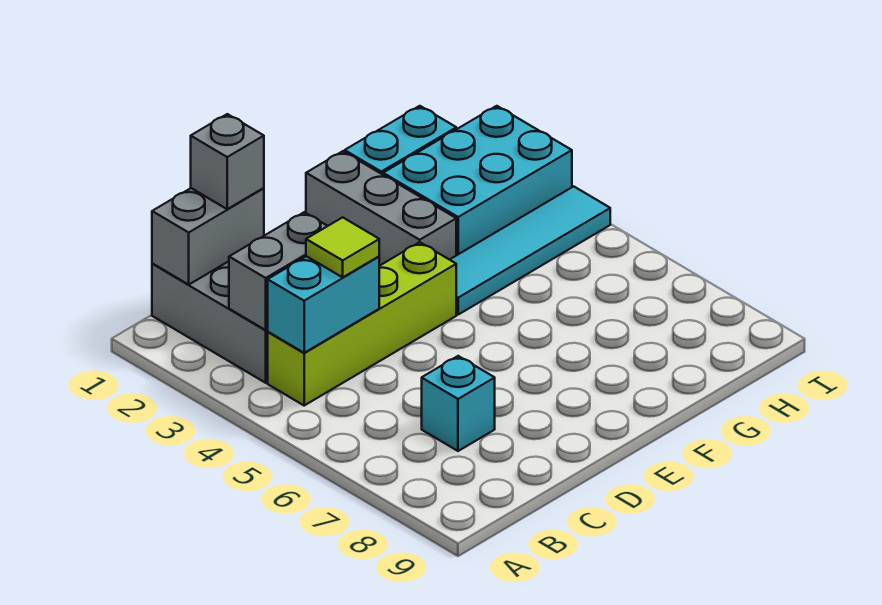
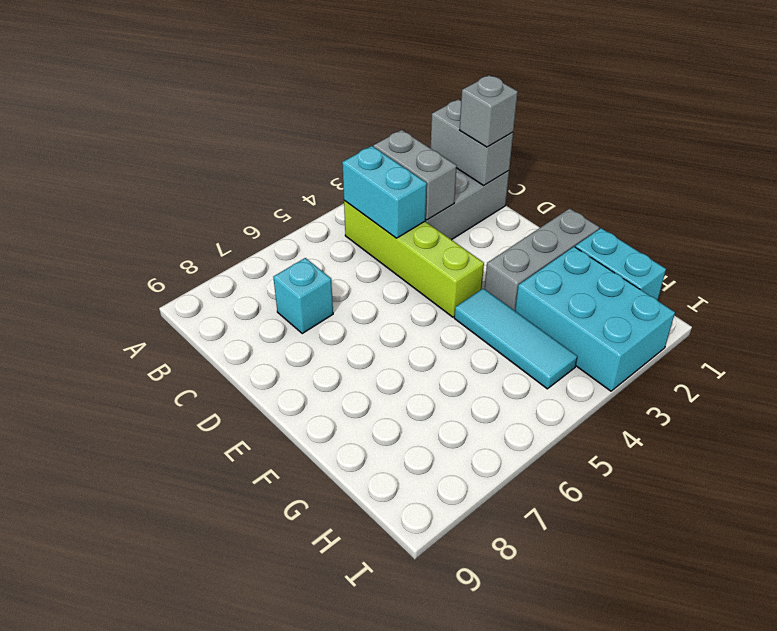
lime 1x1 tile [306,217,379,277] -> none
cyan 1x4 tile [450,186,610,314] -> cyan 1x3 tile [454,288,577,389]

